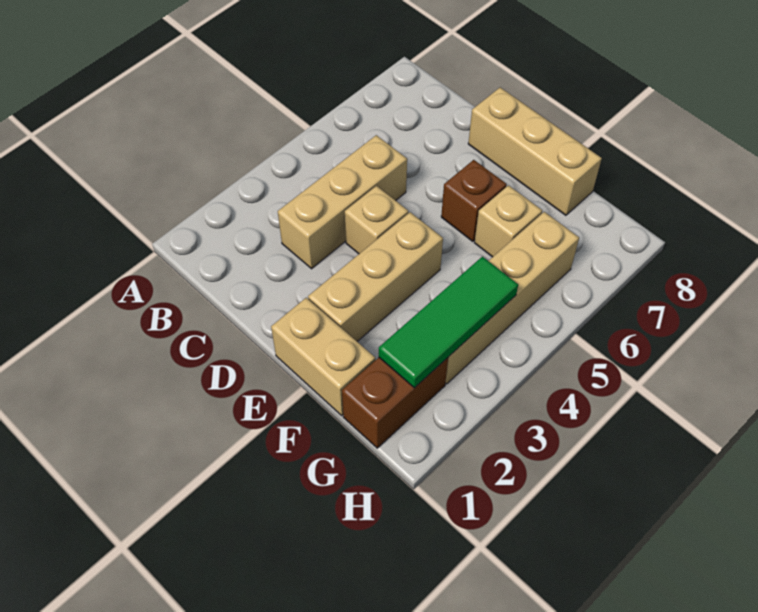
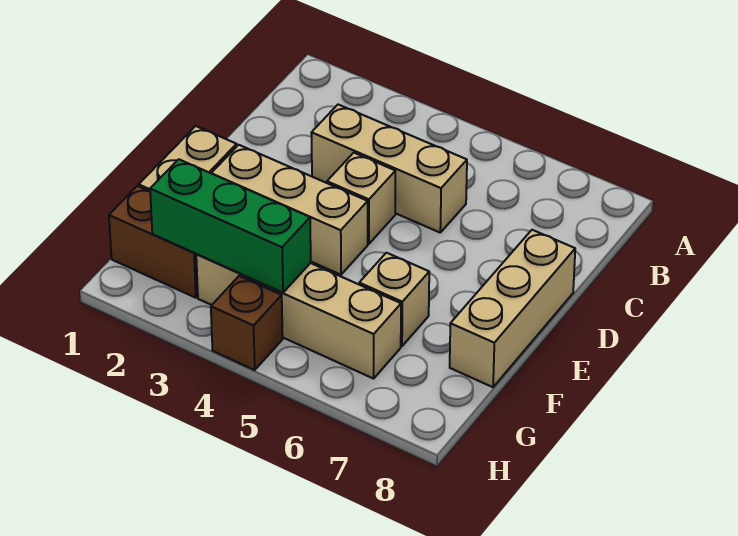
brown 1x1 brick [441,160,507,242] -> brown 1x1 brick moved to [211,276,283,370]
green 1x3 tile [379,257,518,388] -> green 1x3 brick [150,159,311,293]

